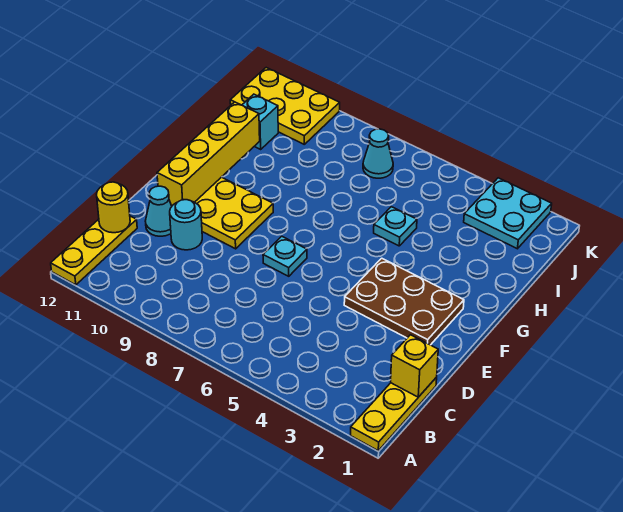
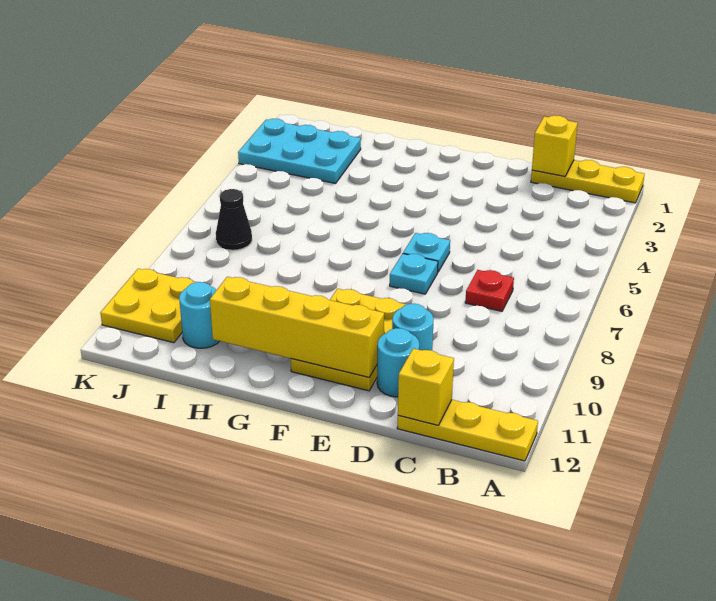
none -> red 1x1 plate [465,270,514,311]
yellow 1x1 round brick [97,182,130,233] -> yellow 1x1 brick [398,348,454,425]
cyan 1x1 cone [145,186,172,236] -> cyan 1x1 round brick [377,328,419,397]
brown 2x3 plate [344,258,464,345] -> none
cyan 1x1 plate [374,207,417,246] -> cyan 1x1 plate moved to [403,233,450,272]
cyan 1x1 brick [242,94,278,149] -> cyan 1x1 round brick [179,282,219,348]
cyan 2x2 plate [464,178,552,249] -> cyan 2x3 plate [238,119,361,184]
cyan 1x1 cone [363,129,393,178] -> black 1x1 cone [216,189,252,250]
yellow 2x3 plate [230,68,340,144] -> yellow 2x2 plate [100,269,196,343]

